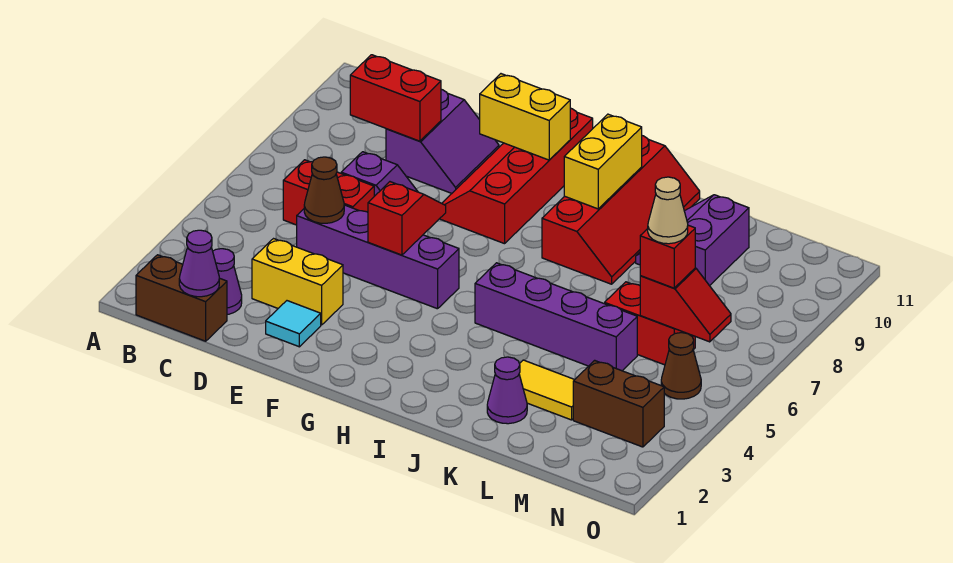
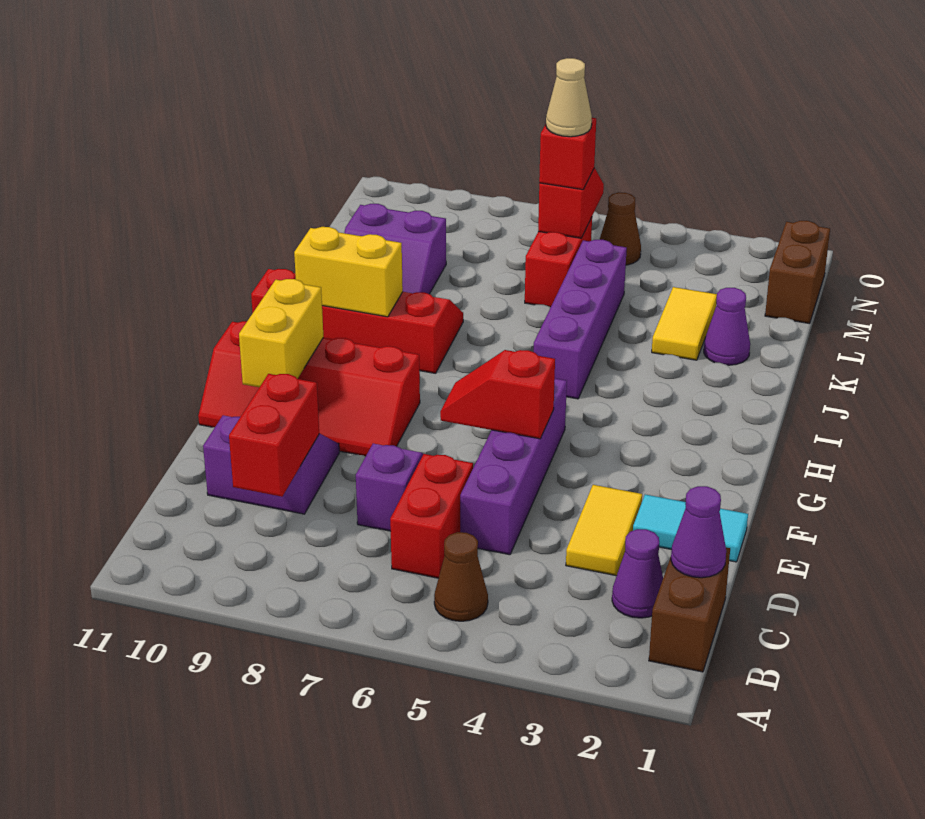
yellow 1x2 brick [252,239,343,325] -> yellow 1x2 tile [566,485,642,576]
brown 1x1 cone [304,157,344,223] -> brown 1x1 cone moved to [434,532,488,621]
cyan 1x1 tile [266,301,321,347] -> cyan 1x2 tile [633,494,748,562]
brown 1x2 brick [573,360,664,447] -> brown 1x2 brick moved to [765,221,830,324]

